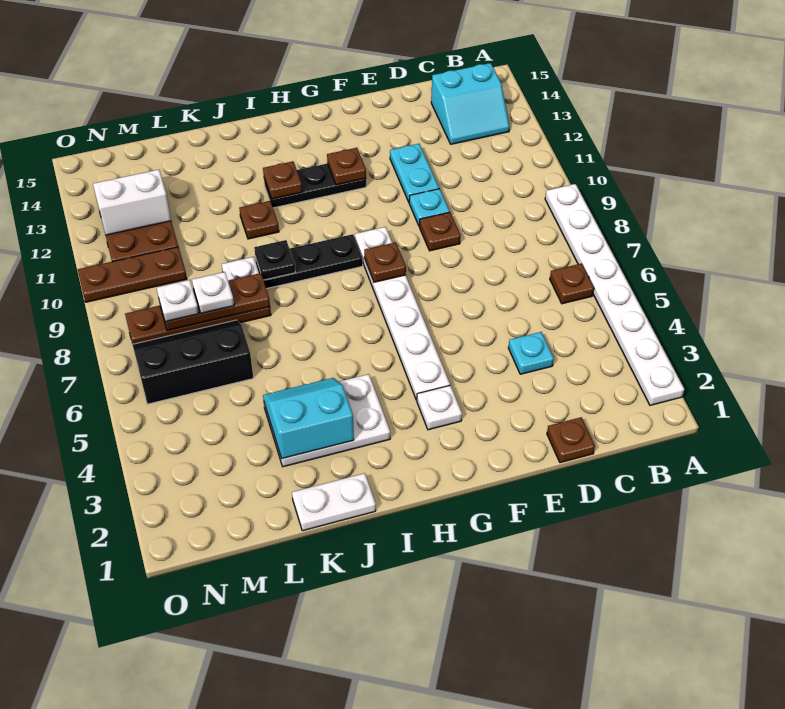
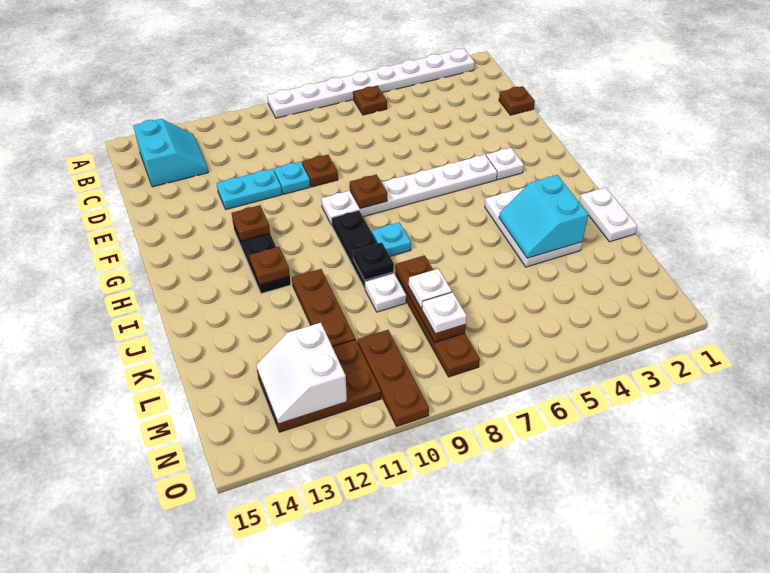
cyan 1x1 plate [508,332,554,374] -> cyan 1x1 plate moved to [372,222,411,256]
brown 1x1 plate [239,201,279,239] -> brown 1x3 plate [292,269,355,347]
black 2x3 slope [133,320,253,404] -> none

